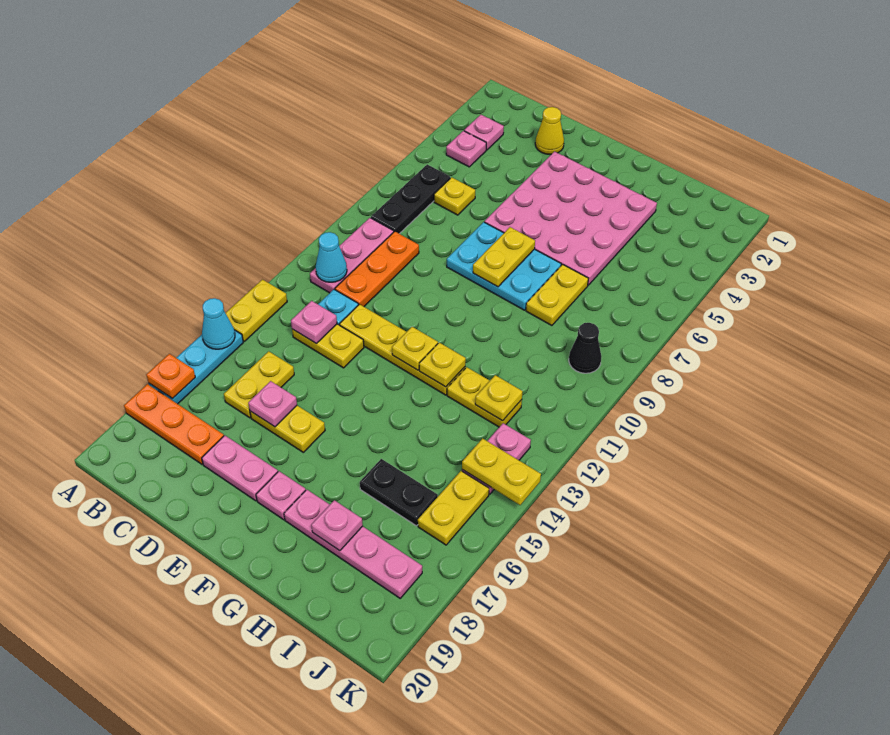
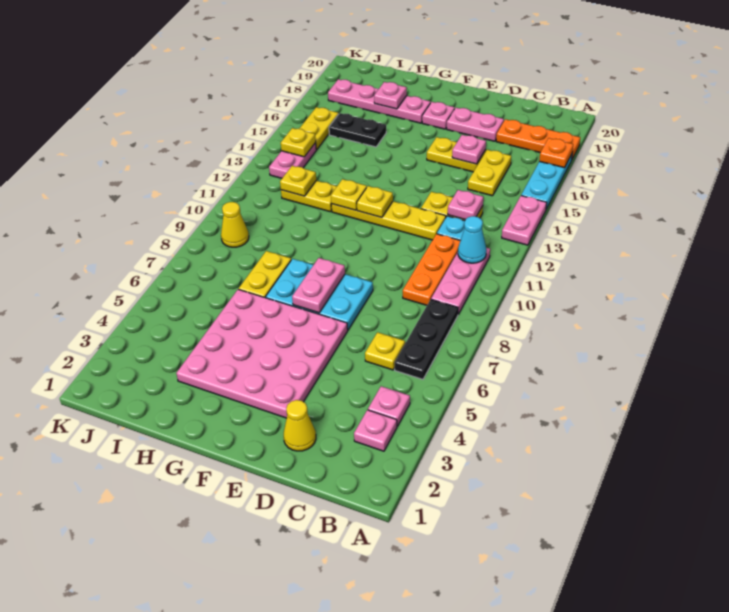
yellow 1x2 plate [226,280,287,341] -> pink 1x2 plate [502,196,547,245]
cyan 1x1 cone [202,298,235,349] -> none
yellow 1x2 plate [473,227,535,287] -> pink 1x2 plate [292,258,345,313]
black 1x1 cone [569,323,602,373] -> yellow 1x1 cone [221,202,249,247]
yellow 1x2 plate [462,438,541,505] -> yellow 1x1 plate [281,128,316,157]

